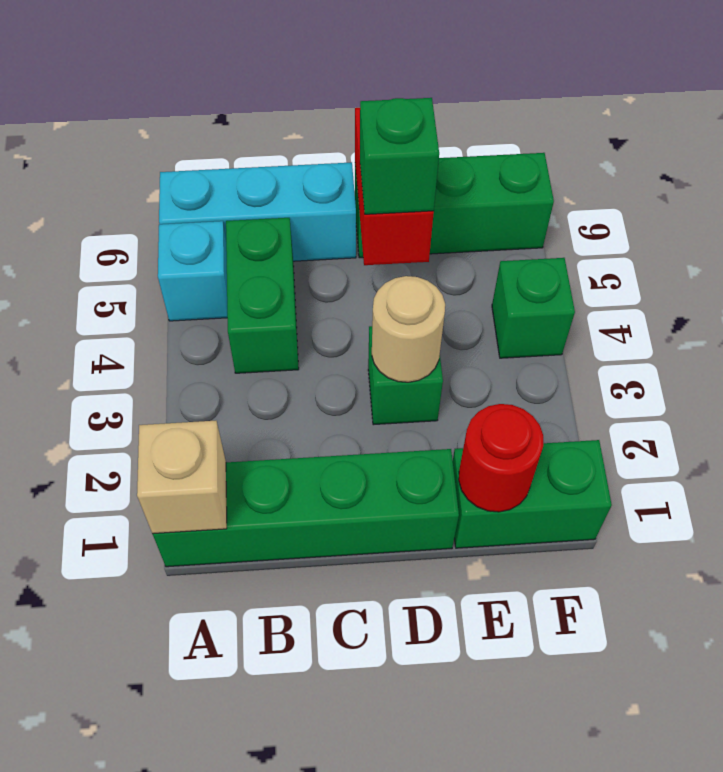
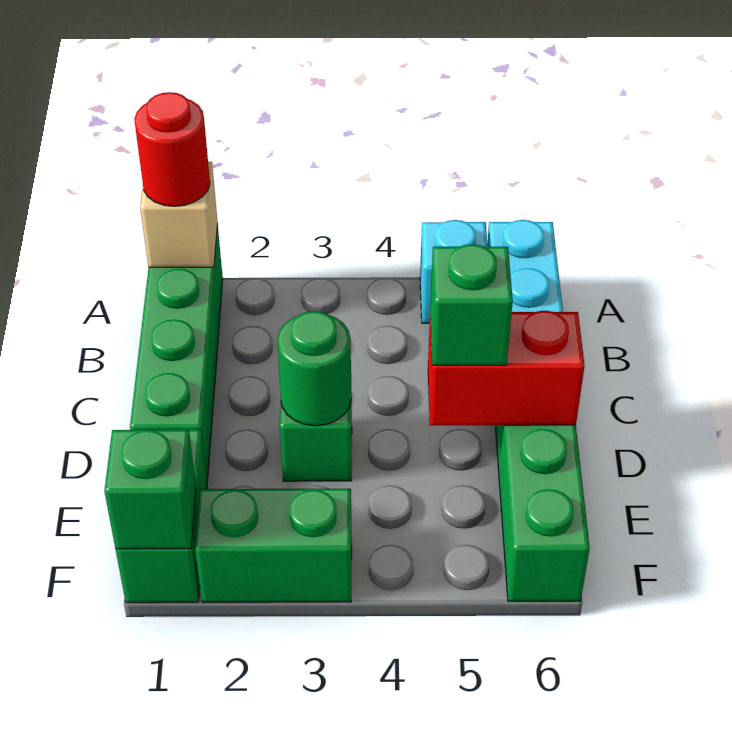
green 1x2 brick [226,218,299,373] -> green 1x2 brick moved to [195,489,352,602]
tan 1x1 round brick [372,276,445,382] -> green 1x1 round brick [277,311,351,426]
red 1x1 round brick [459,404,543,512] -> red 1x1 round brick moved to [134,92,210,206]
green 1x1 brick [492,258,575,358] -> green 1x1 brick moved to [104,430,196,549]

